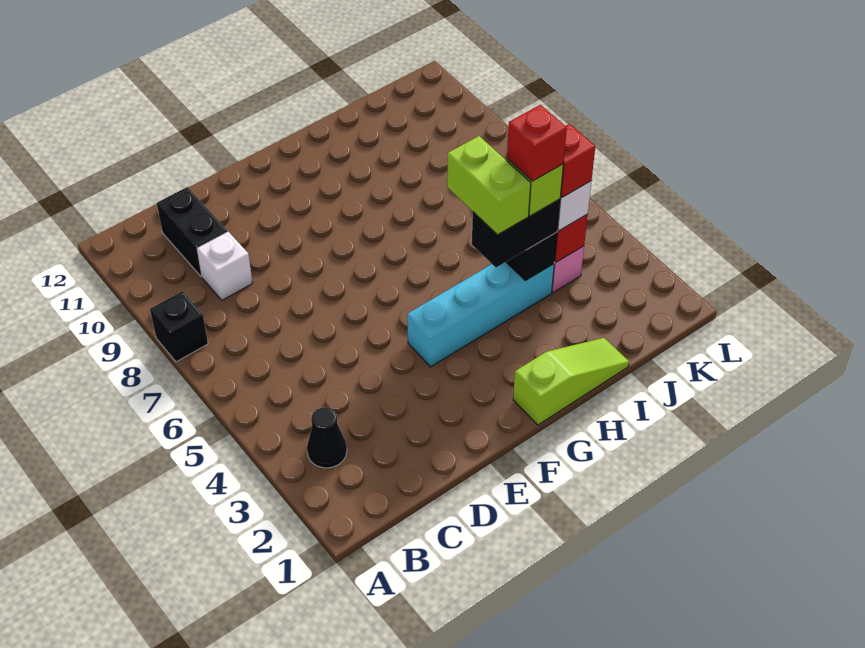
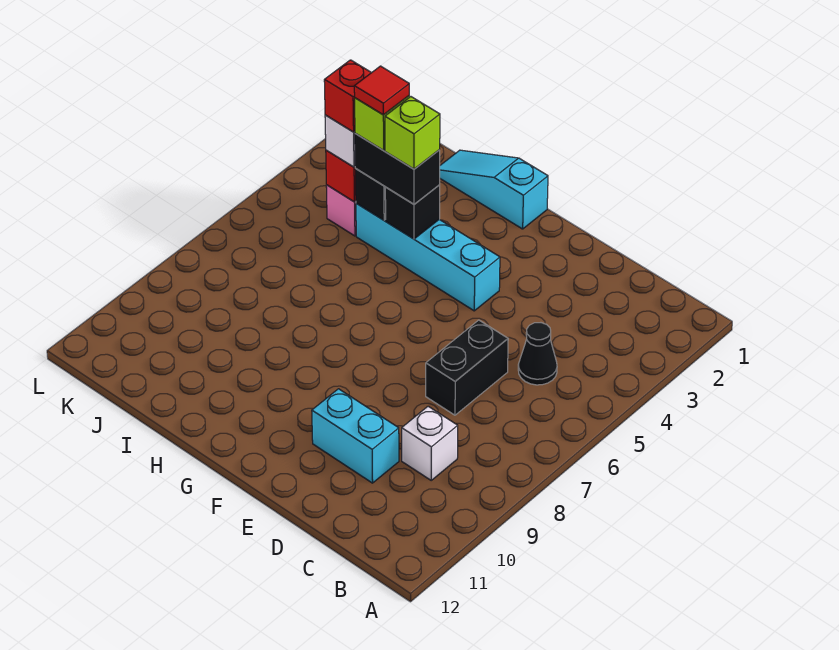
black 1x1 brick [150,291,208,362] -> black 1x1 brick moved to [385,185,440,239]
black 1x1 cone [307,407,347,468] -> black 1x1 cone moved to [518,323,557,385]
black 1x2 brick [157,187,228,277] -> black 1x2 brick moved to [426,320,508,415]
none -> cyan 1x2 brick [312,389,399,483]
lime 1x3 slope [513,338,629,425] -> cyan 1x3 slope [440,150,548,229]
lime 1x2 brick [447,136,531,235] -> lime 1x1 brick [385,97,440,169]
red 1x1 brick [507,105,567,181] -> red 1x1 tile [354,66,409,115]

